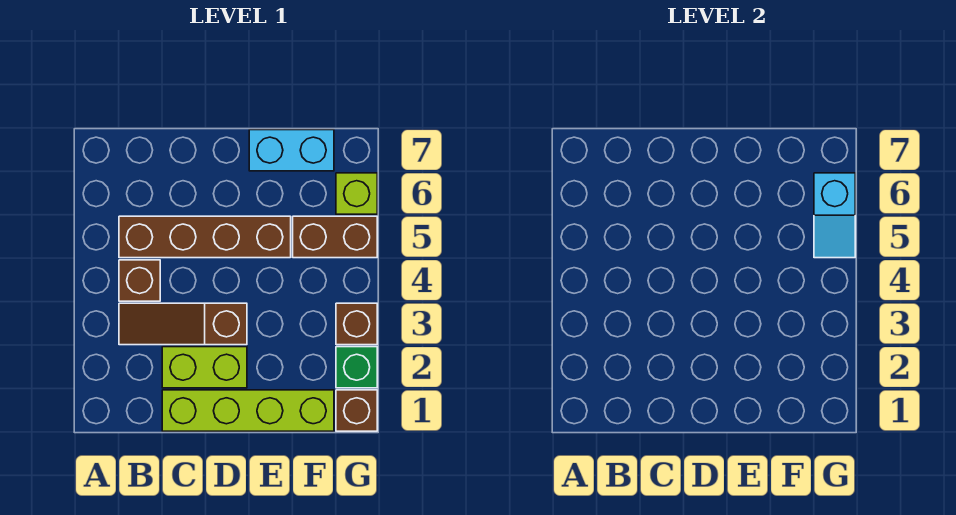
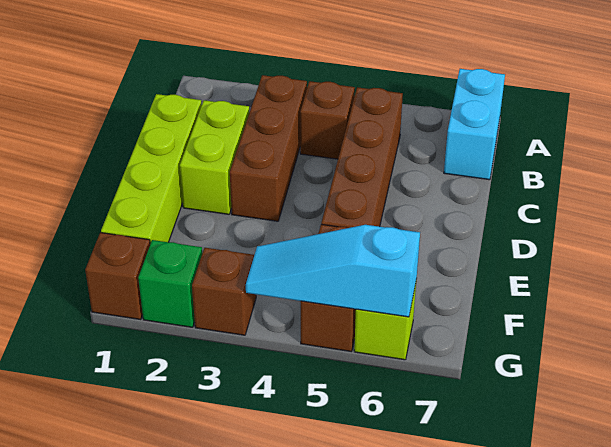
brown 1x3 slope [119,303,247,345] -> brown 1x3 brick [230,75,307,221]
cyan 1x2 brick [249,130,334,171] -> cyan 1x2 brick moved to [444,69,505,180]
cyan 1x2 slope [814,173,855,258] -> cyan 1x3 slope [246,225,420,317]

